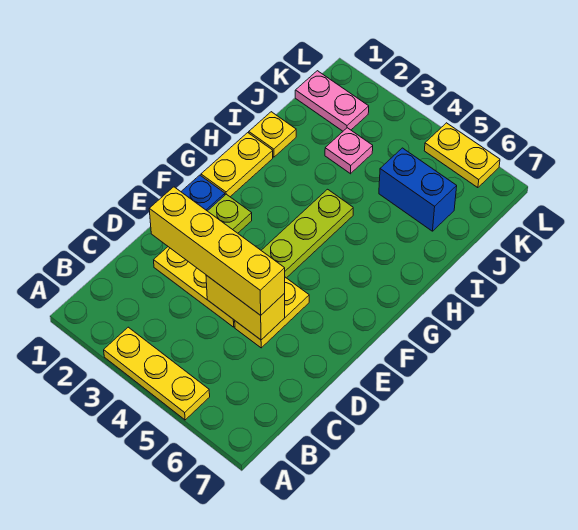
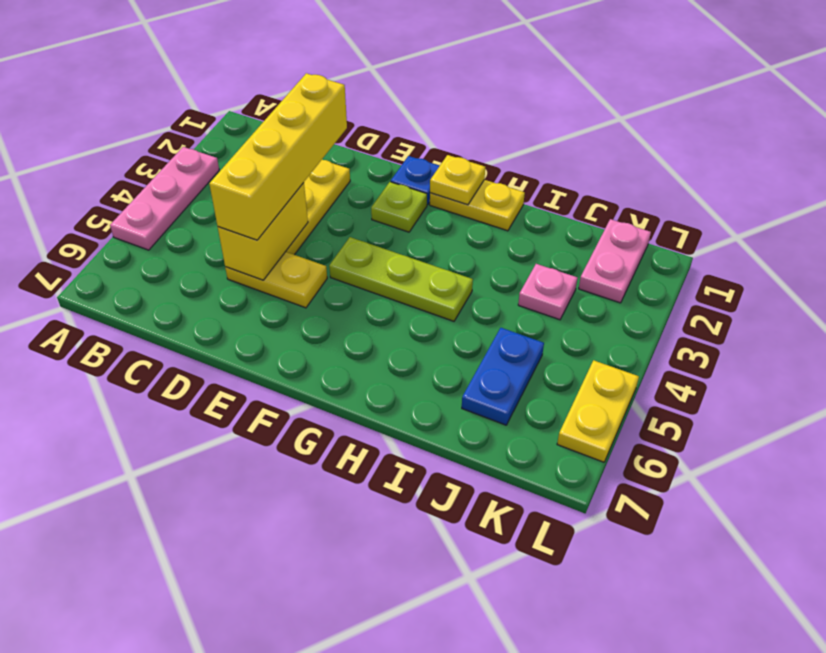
yellow 1x3 plate [104,327,210,420] -> pink 1x3 plate [110,147,219,250]
yellow 1x1 plate [249,112,296,157] -> yellow 1x1 plate moved to [430,155,485,205]
blue 1x2 brick [379,148,457,231] -> blue 1x2 plate [462,328,544,425]

